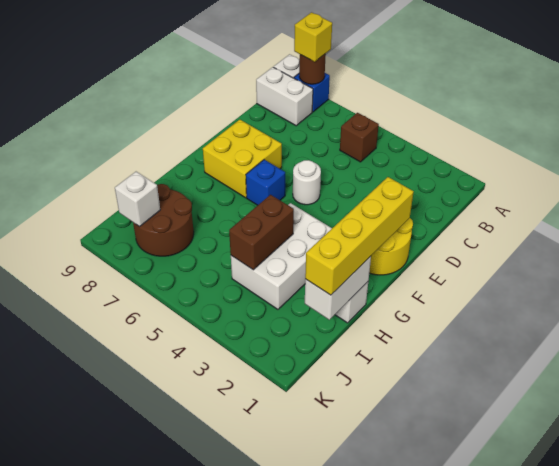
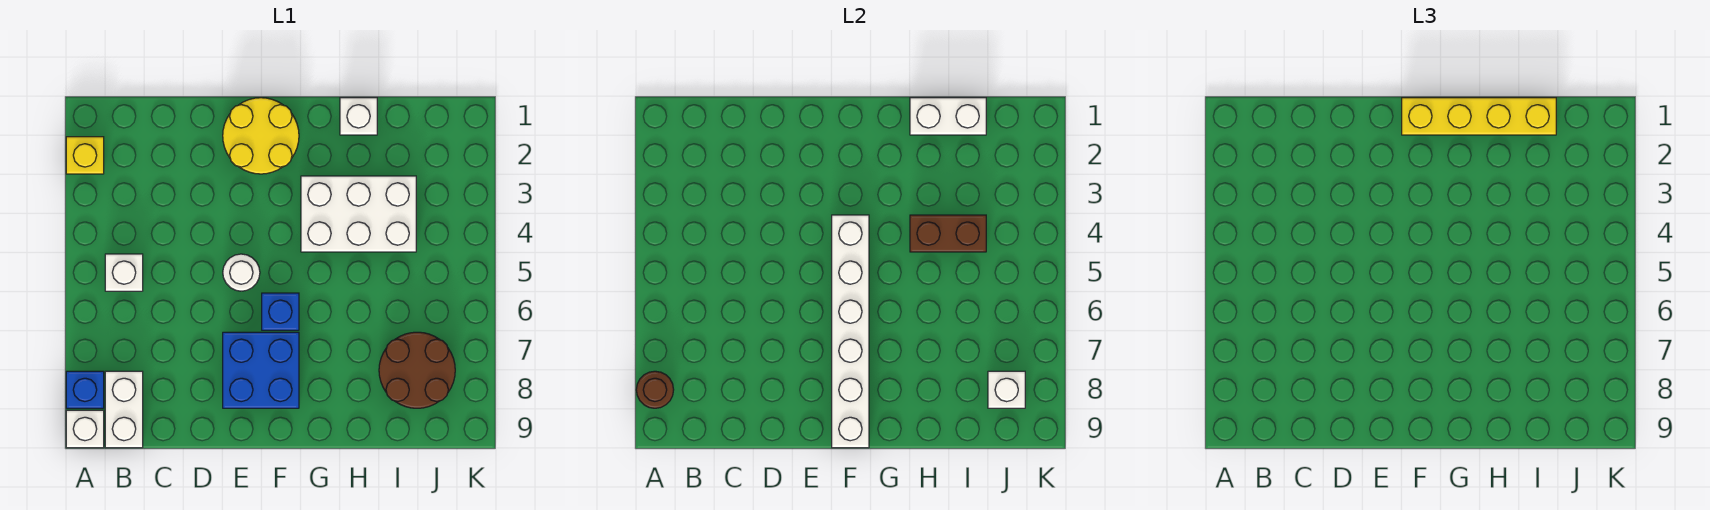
yellow 1x1 brick [294,12,332,62] -> yellow 1x1 brick moved to [66,137,104,174]
brown 1x1 brick [340,113,379,162] -> white 1x1 brick [105,254,143,291]
yellow 2x2 brick [203,120,282,198] -> blue 2x2 brick [223,332,299,408]
none -> white 1x6 brick [832,215,869,448]

